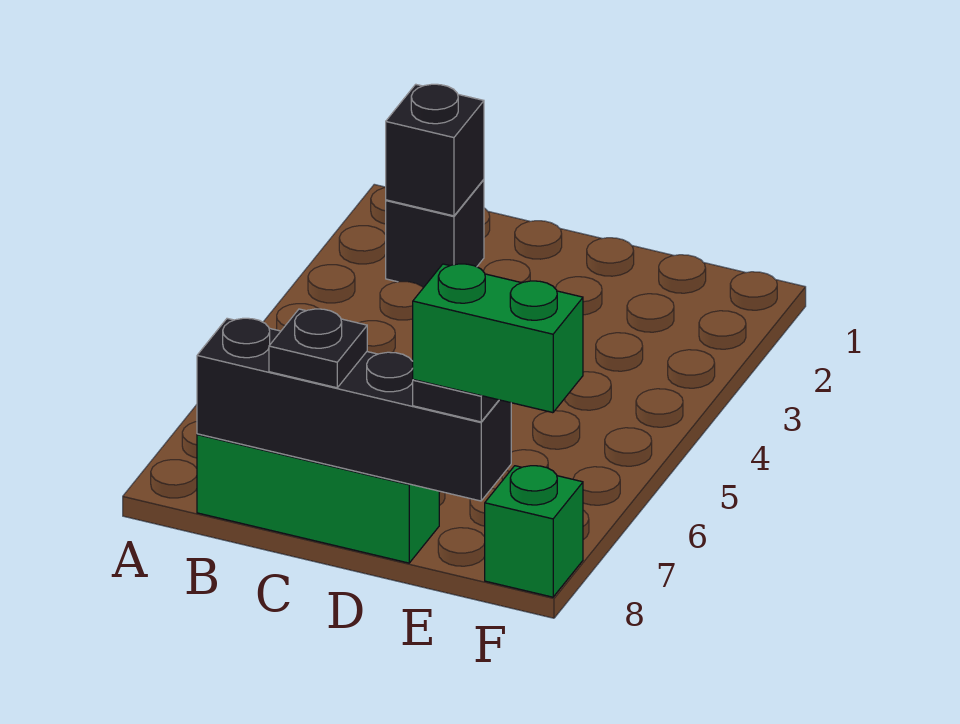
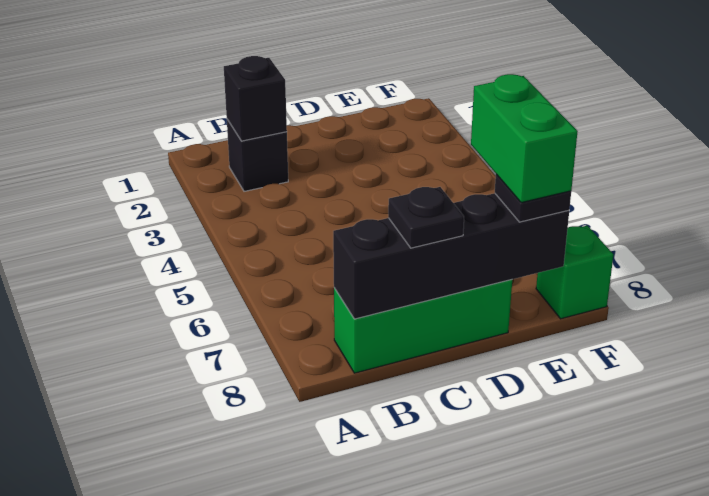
green 1x2 brick [413,264,583,413] -> green 1x2 brick turned to [471,74,578,203]

